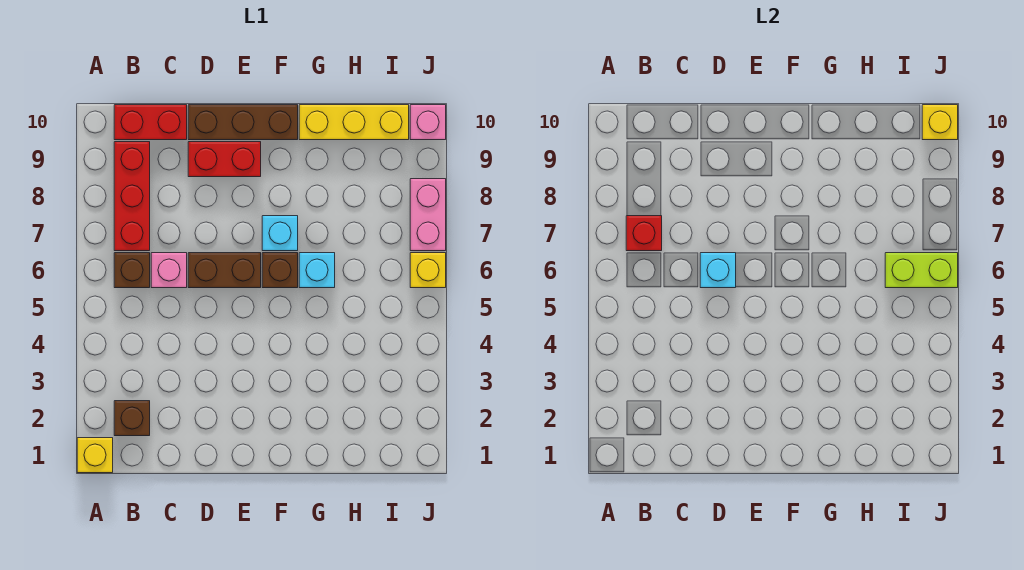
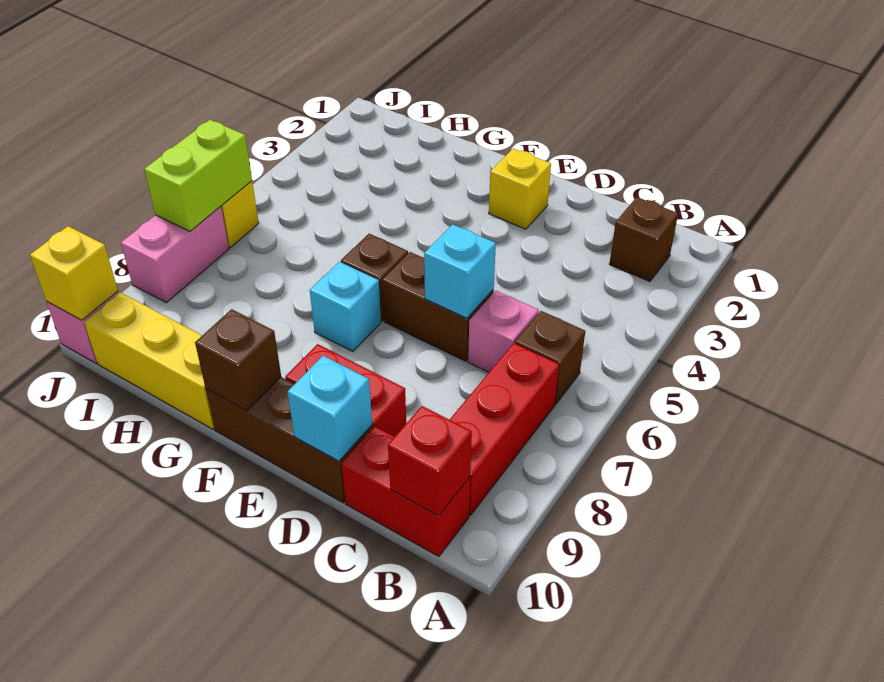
yellow 1x1 brick [77,438,113,473] -> yellow 1x1 brick moved to [489,149,551,229]
red 1x1 brick [626,216,662,251] -> red 1x1 brick moved to [388,406,472,516]
none -> brown 1x1 brick [195,309,281,411]
cyan 1x1 brick [299,253,335,288] -> cyan 1x1 brick moved to [288,356,372,461]
lime 1x2 brick [885,253,958,288] -> lime 1x2 brick turned to [144,120,252,231]

